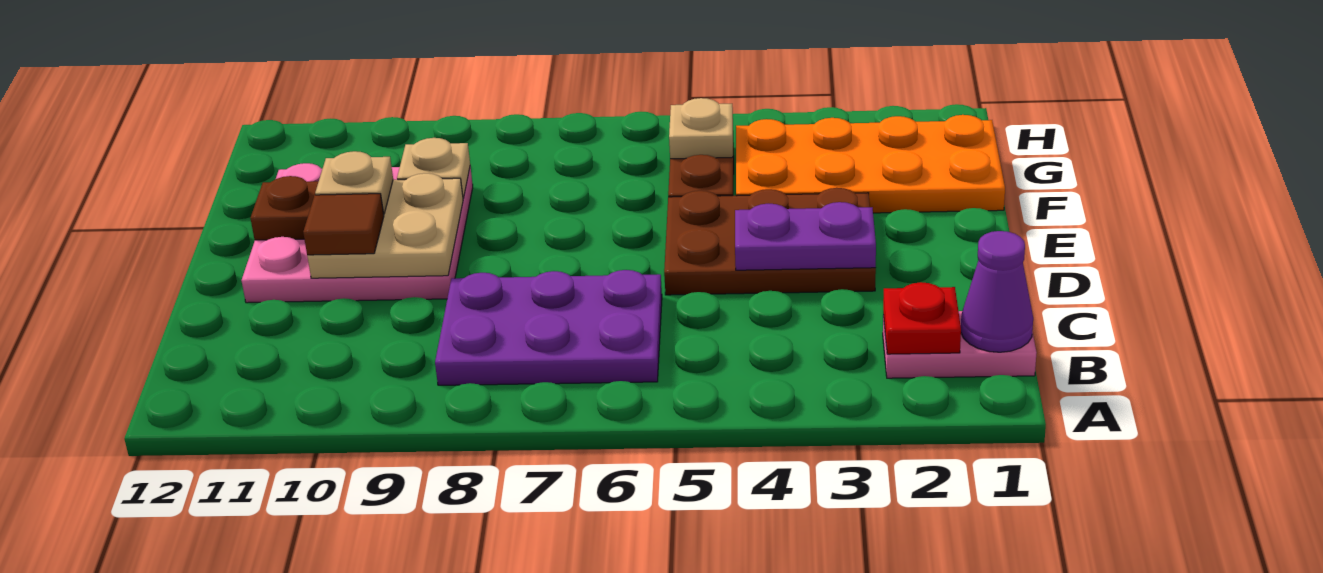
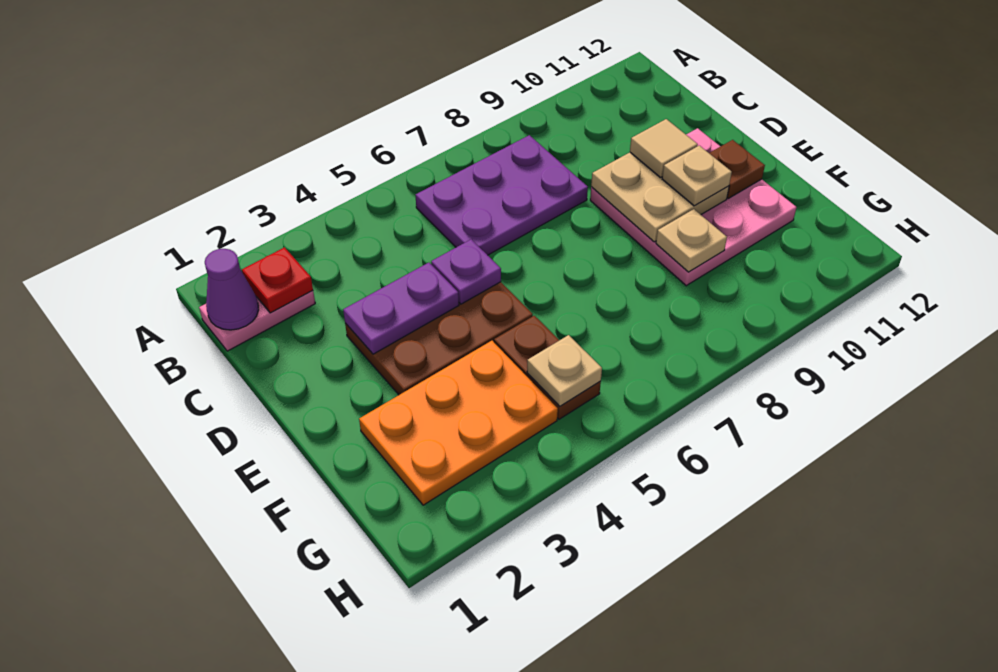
none -> purple 1x1 plate [431,239,501,304]
brown 1x1 tile [303,194,384,255] -> tan 1x1 tile [630,119,698,178]
orange 2x4 plate [736,115,1005,213] -> orange 2x3 plate [359,341,558,505]

